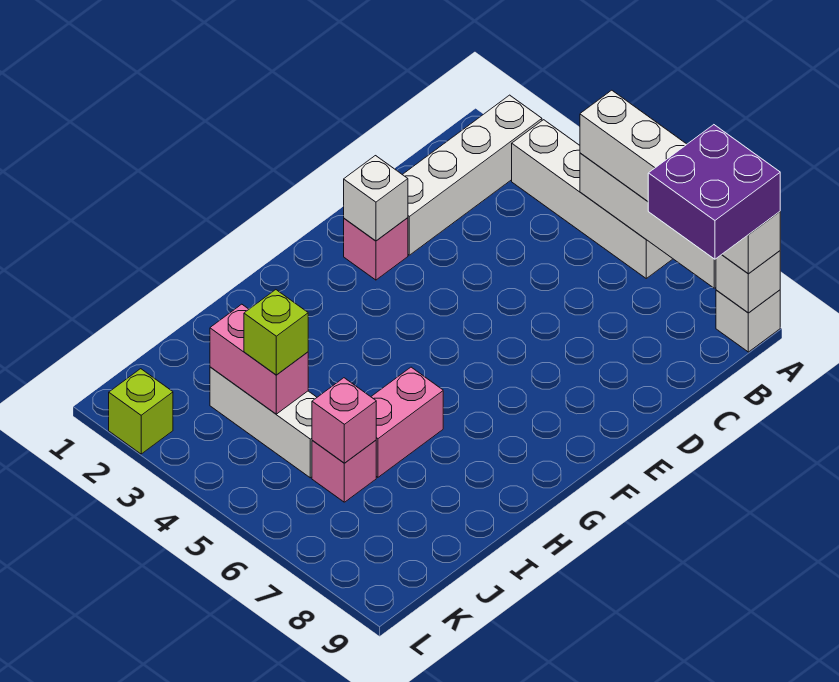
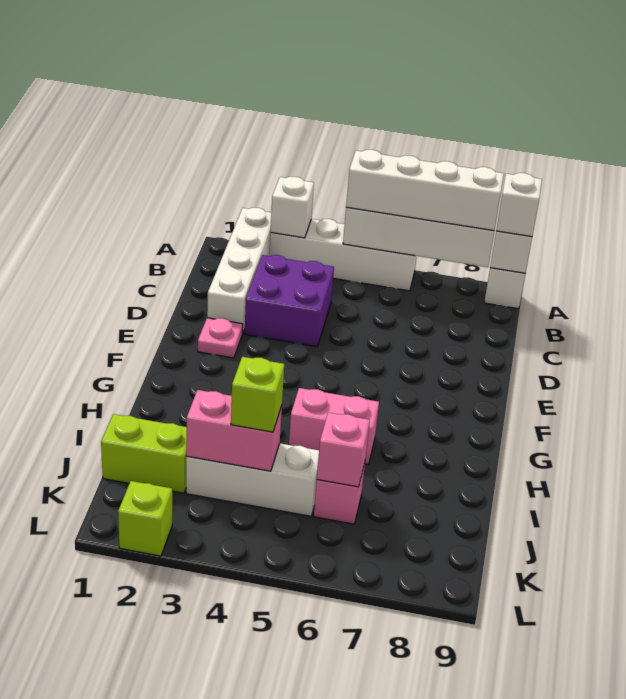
purple 2x2 brick [648,125,780,259] -> purple 2x2 brick moved to [244,255,334,347]
pink 1x1 brick [344,218,408,280] -> pink 1x1 plate [198,318,243,358]
white 1x1 brick [344,156,408,241] -> white 1x1 brick moved to [271,177,314,238]
pink 1x2 brick [371,367,443,477] -> pink 1x2 brick turned to [289,388,379,464]
none -> lime 1x2 brick [101,414,187,493]

